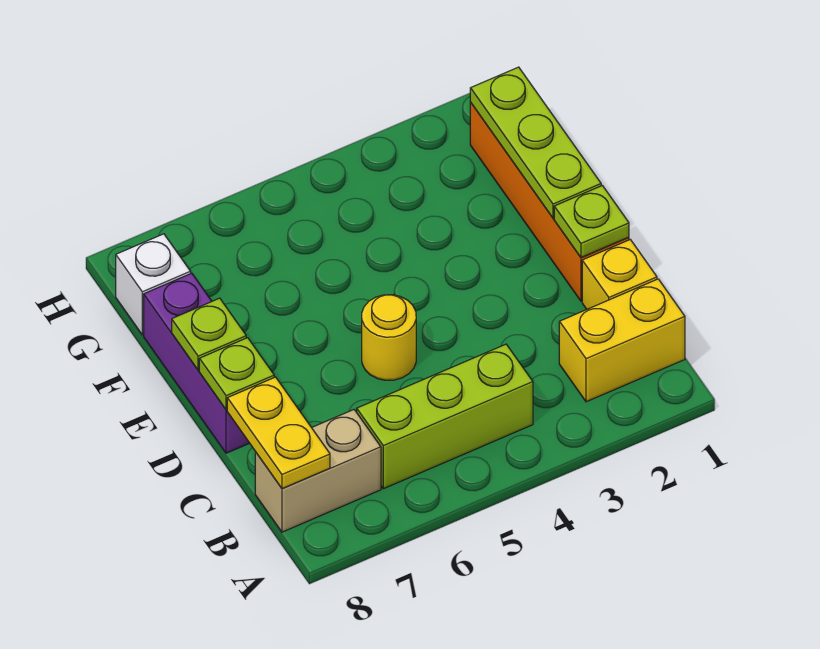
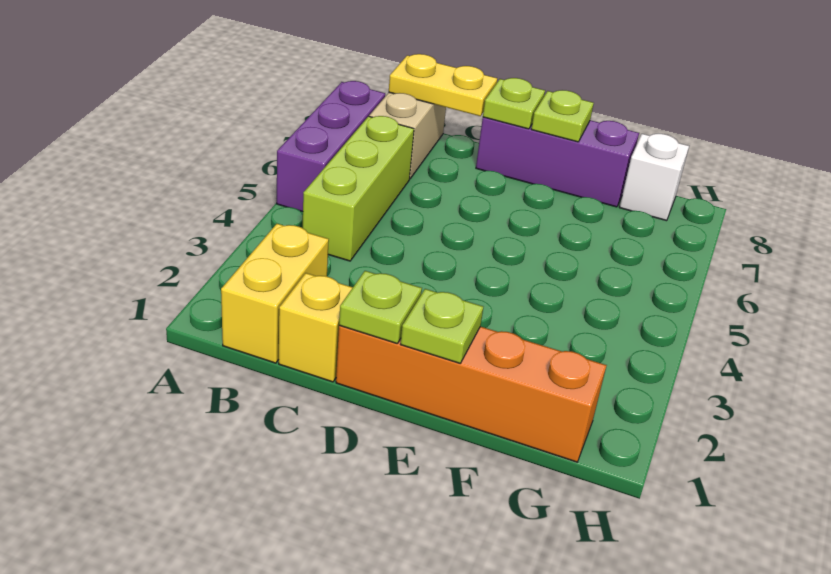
none -> purple 1x3 brick [277,81,385,212]
yellow 1x1 round brick [362,295,416,380] -> none
lime 1x3 plate [470,67,601,218] -> lime 1x1 plate [401,289,483,363]

